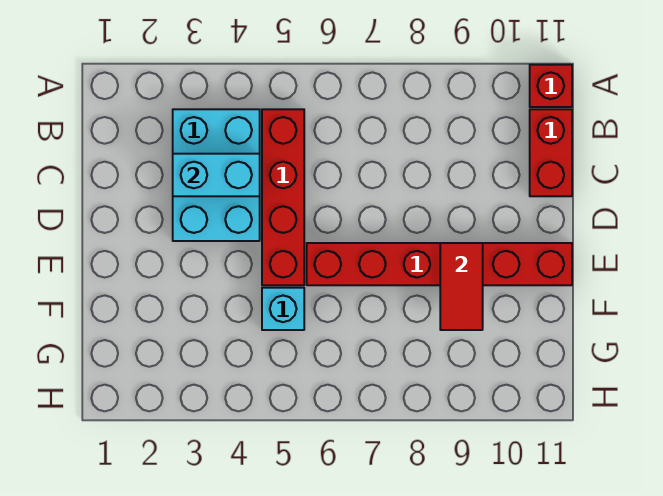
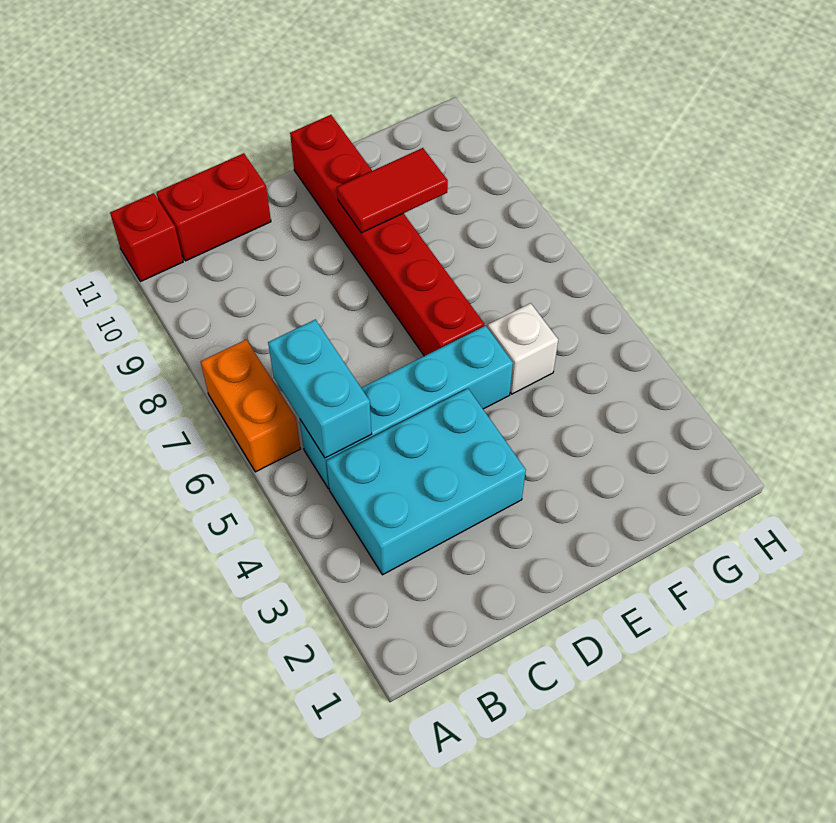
none -> orange 1x2 brick [201,340,300,472]
red 1x4 brick [262,109,304,285] -> cyan 1x4 brick [300,326,513,489]
cyan 1x2 brick [173,154,260,196] -> cyan 1x2 brick moved to [268,320,372,458]
cyan 1x1 brick [262,288,304,330] -> white 1x1 brick [488,303,558,394]

